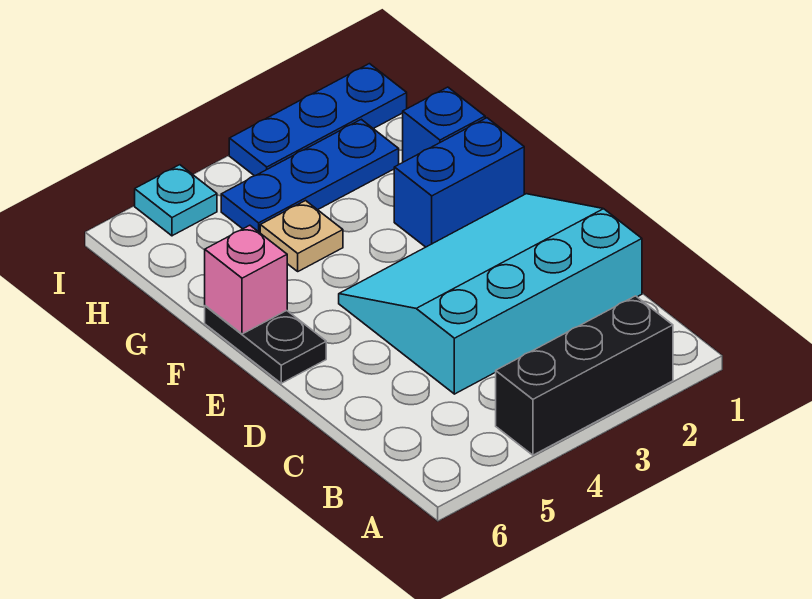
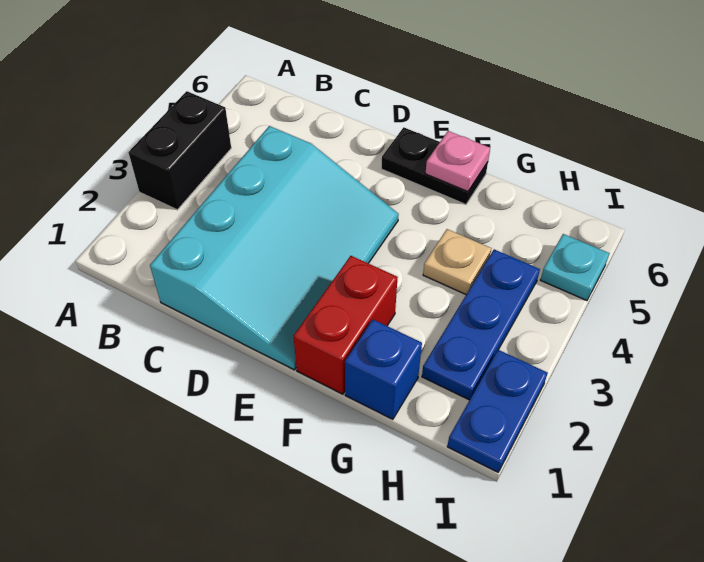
black 1x3 brick [496,296,673,455] -> black 1x2 brick [129,91,231,210]
blue 1x2 brick [394,118,524,247] -> red 1x2 brick [294,256,398,394]
pink 1x1 brick [205,225,287,334] -> pink 1x1 plate [425,131,490,192]
blue 1x3 plate [229,64,407,176] -> blue 1x2 plate [447,350,548,472]

